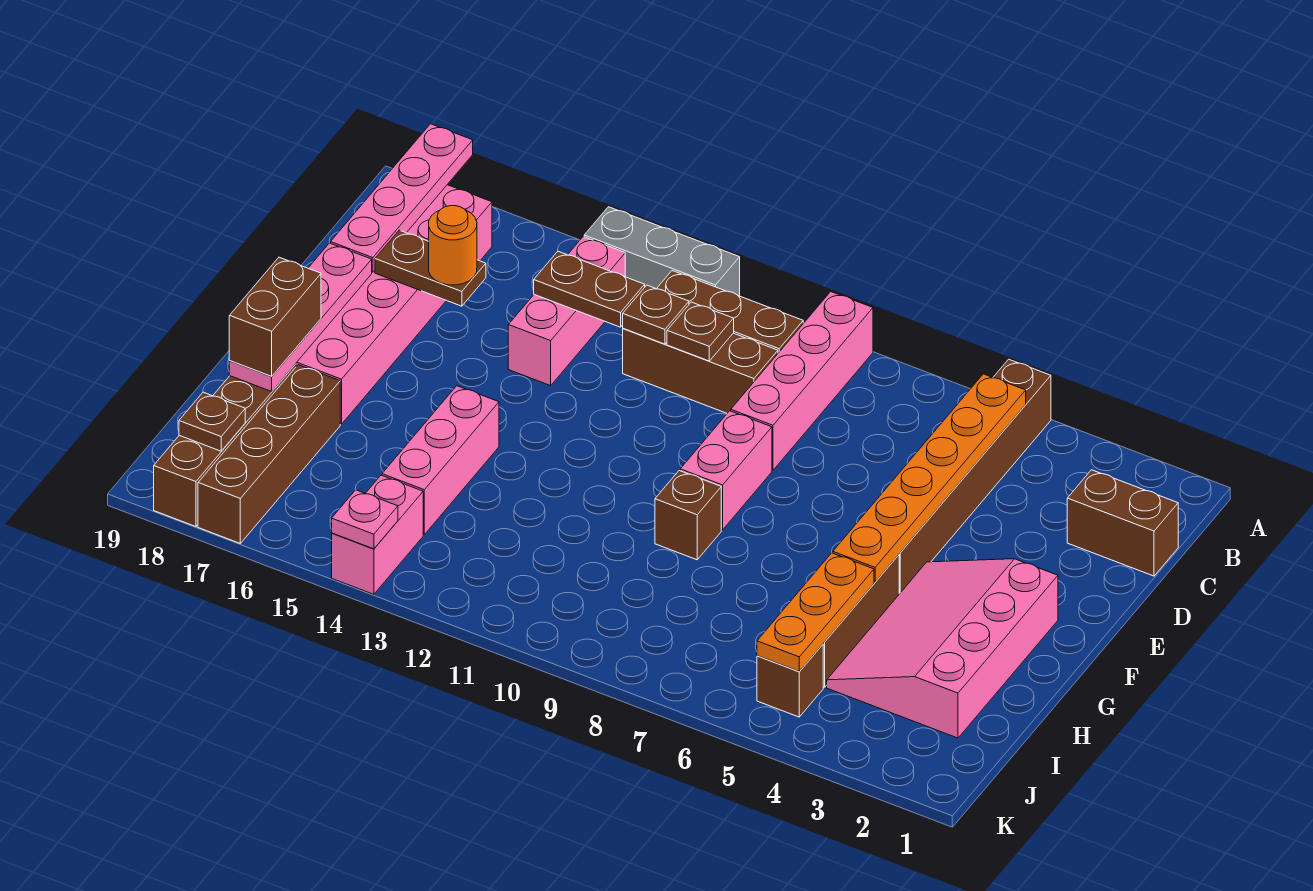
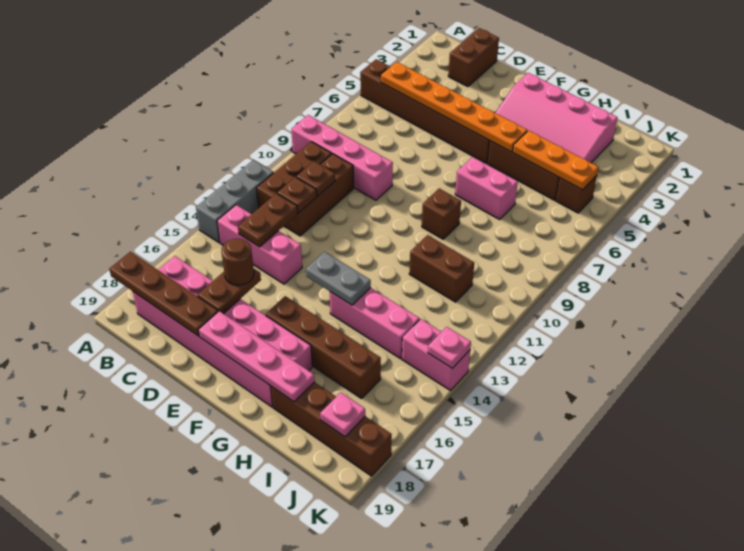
pink 1x4 plate [331,124,473,272] -> brown 1x4 plate [109,252,218,336]
orange 1x1 round brick [429,206,477,285] -> brown 1x1 round brick [222,239,254,285]
pink 1x2 brick [680,411,772,530] -> pink 1x2 brick moved to [455,157,518,220]
none -> grey 1x2 plate [306,252,371,305]
brown 1x2 brick [229,257,321,376] -> brown 1x2 brick moved to [409,235,474,302]
brown 1x4 brick [198,365,340,543] -> brown 1x4 brick moved to [266,296,381,399]
brown 1x1 plate [179,392,245,451] -> pink 1x1 plate [320,392,365,437]

